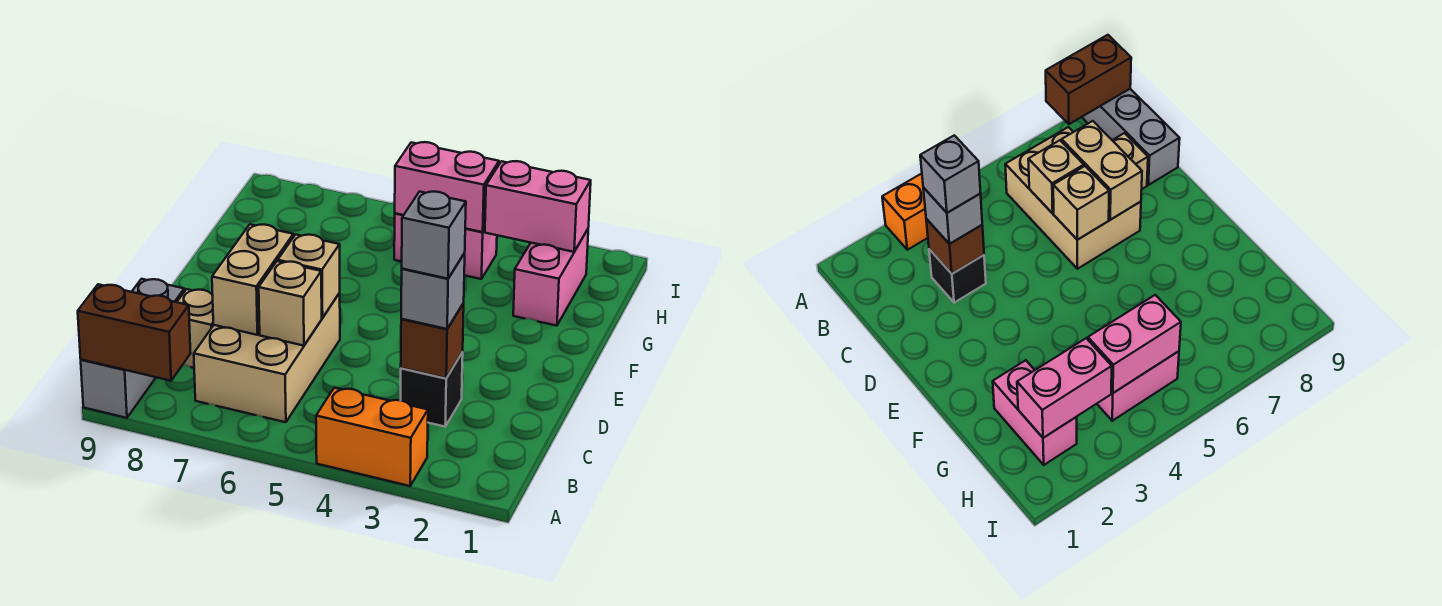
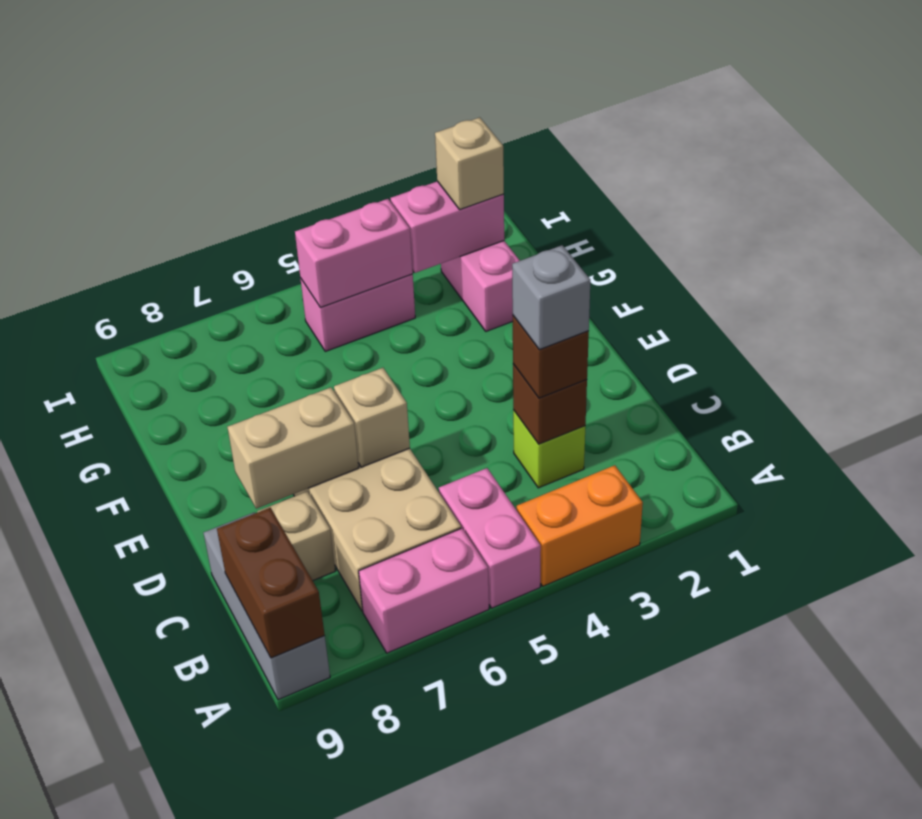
none -> pink 1x2 brick [439,468,541,608]
none -> pink 1x2 brick [359,528,489,653]
brown 1x2 brick [78,284,191,381] -> brown 1x2 brick turned to [217,508,325,658]
black 1x1 brick [401,352,463,427] -> lime 1x1 brick [513,410,585,488]
grey 1x1 brick [401,253,465,329] -> brown 1x1 brick [513,316,589,398]
tan 1x1 brick [259,261,322,346] -> tan 1x1 brick moved to [435,117,504,210]
tan 1x2 brick [212,224,293,335] -> tan 1x2 brick turned to [228,387,359,509]

